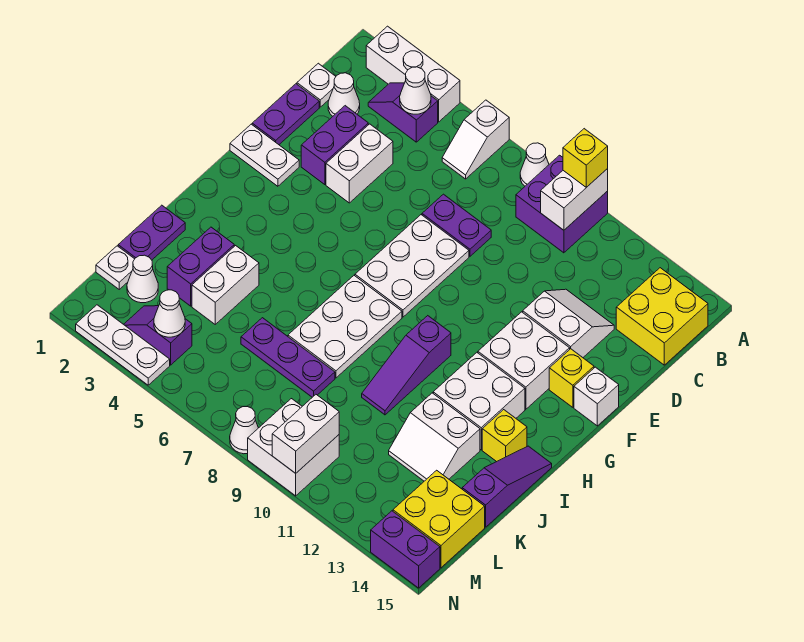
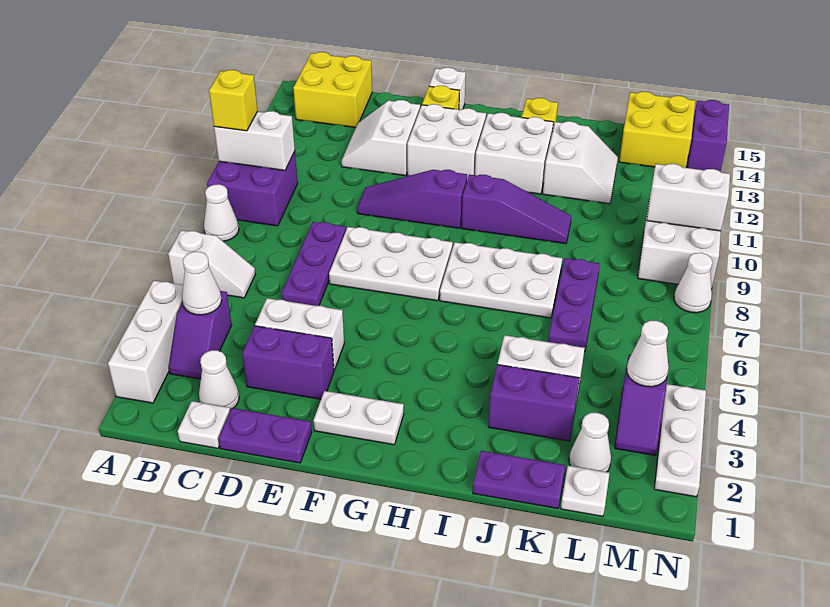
purple 1x2 plate [422,194,491,256] -> purple 1x3 plate [282,222,346,306]
white 1x2 plate [230,124,299,186] -> white 1x2 plate turned to [313,391,404,445]
purple 1x3 slope [462,446,552,527] -> purple 1x3 slope moved to [357,170,467,228]

